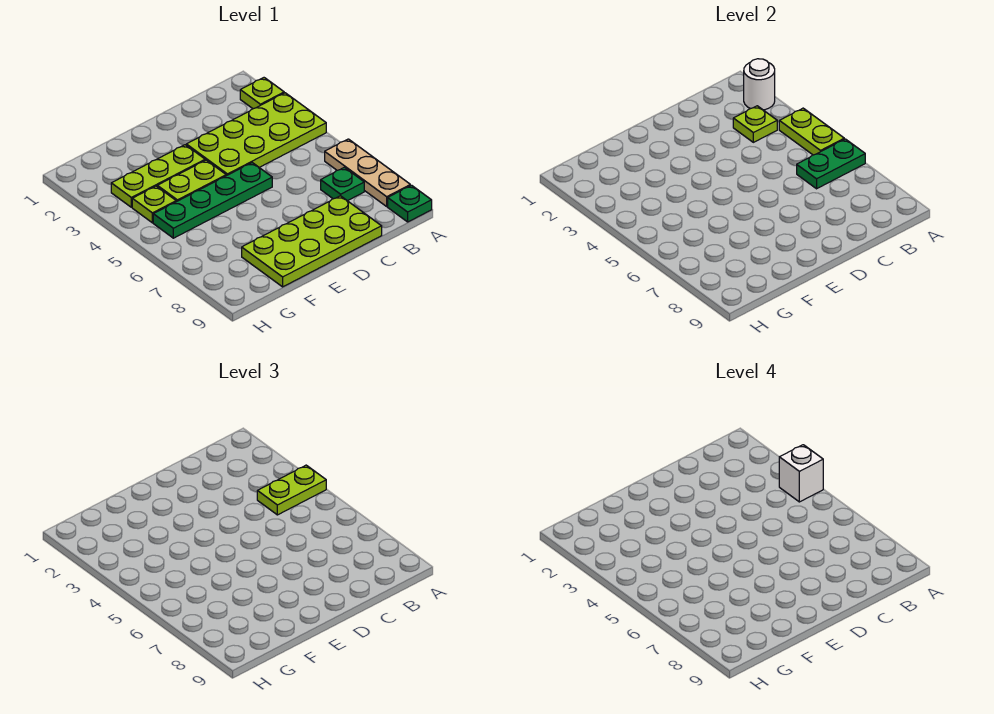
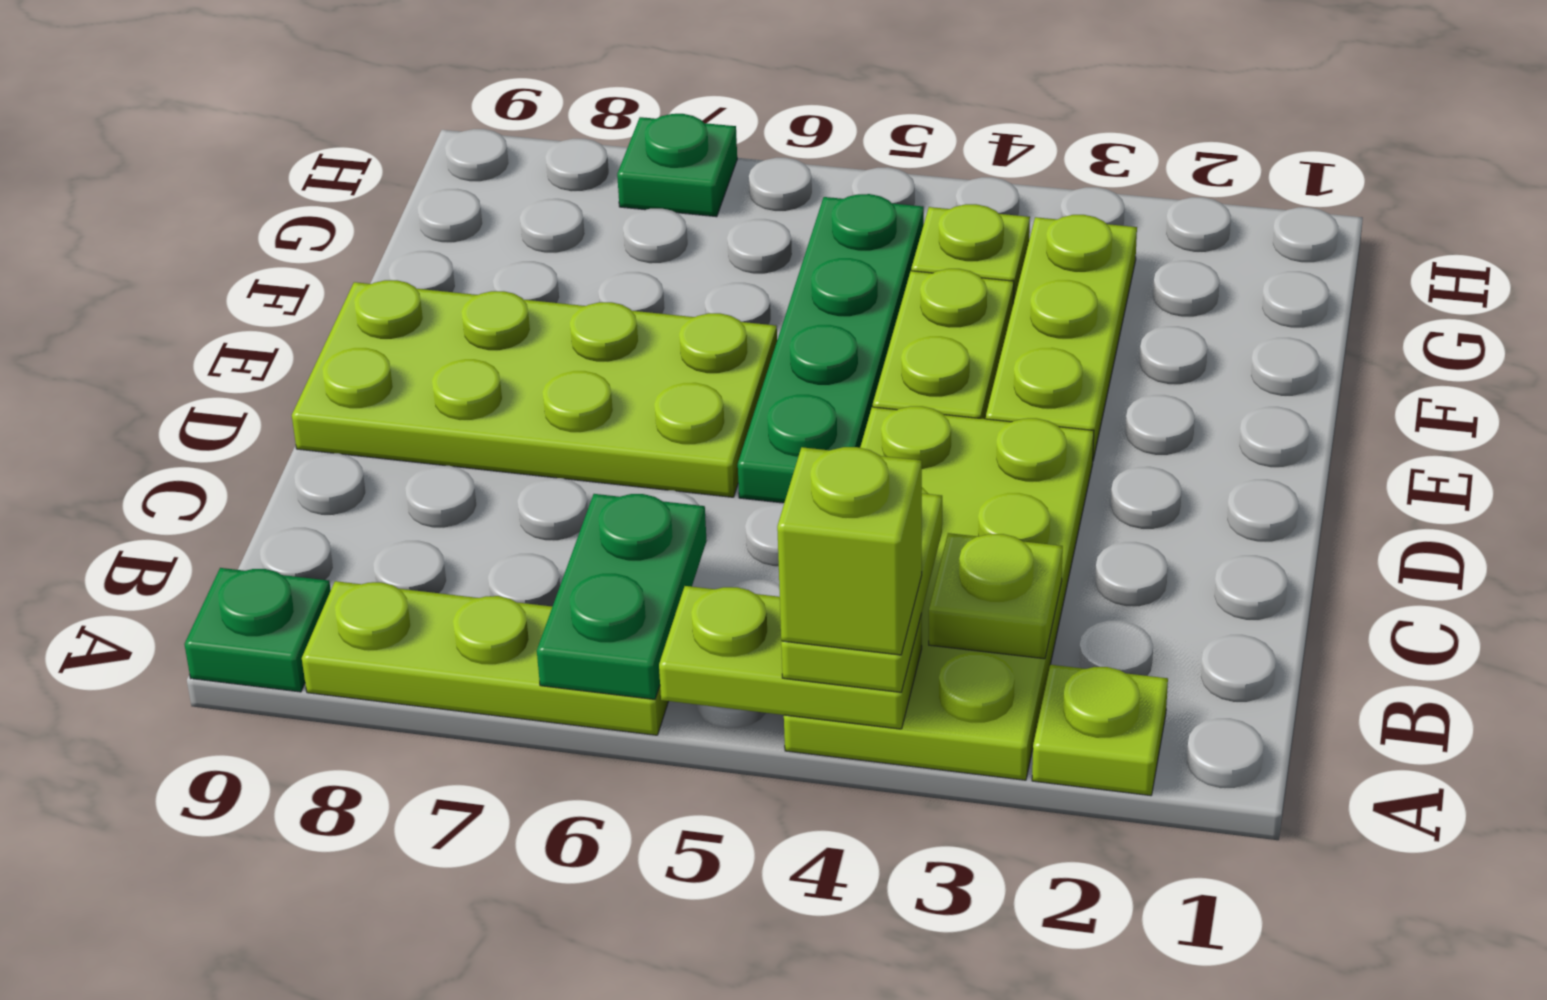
white 1x1 round brick [744,59,775,110] -> none
white 1x1 brick [779,445,823,502] -> lime 1x1 brick [777,447,922,655]
tan 1x3 plate [325,139,410,206] -> lime 1x3 plate [302,581,668,735]
green 1x1 plate [321,167,364,201] -> green 1x1 plate moved to [617,114,737,217]
lime 2x4 plate [242,196,382,287] -> lime 2x4 plate turned to [292,280,777,497]

